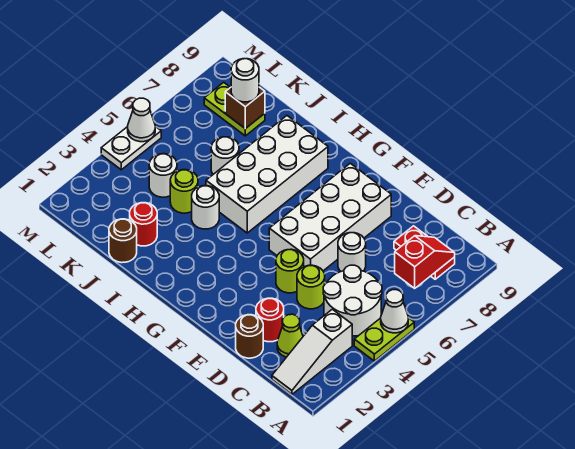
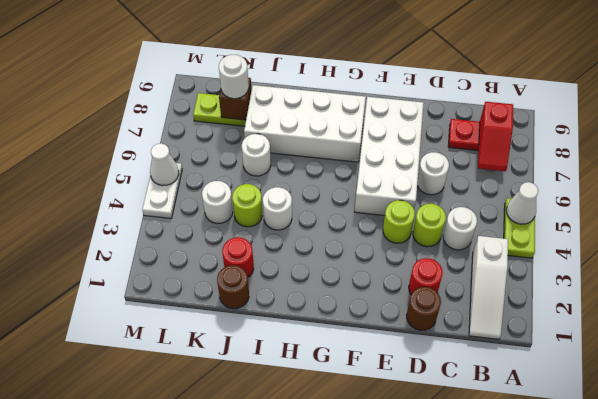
white 2x2 round brick [323,265,382,336] -> white 1x1 round brick [443,207,477,250]
red 1x2 slope [395,236,455,288] -> red 1x2 slope turned to [478,102,513,171]
lime 1x1 cone [277,314,303,357] -> none
white 2x4 brick [206,116,328,233] -> white 2x4 brick turned to [244,85,366,162]

